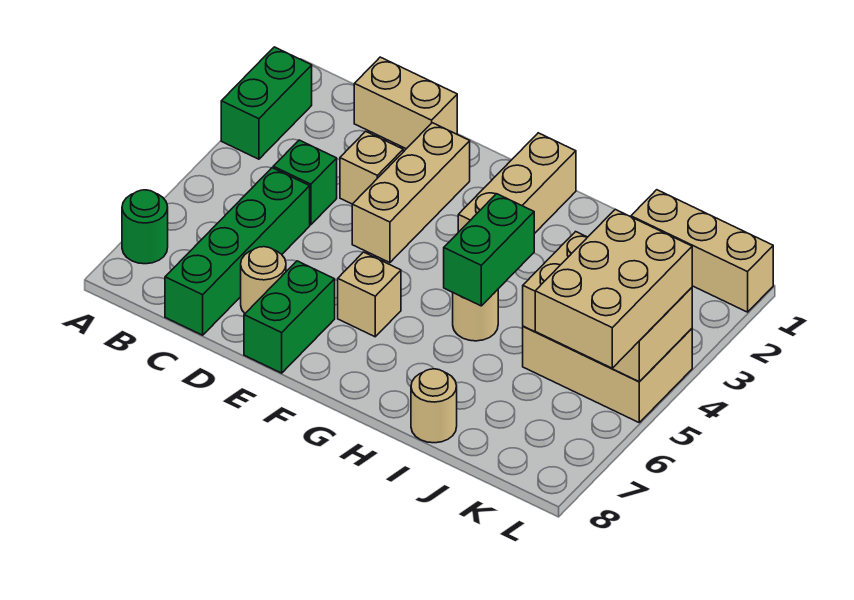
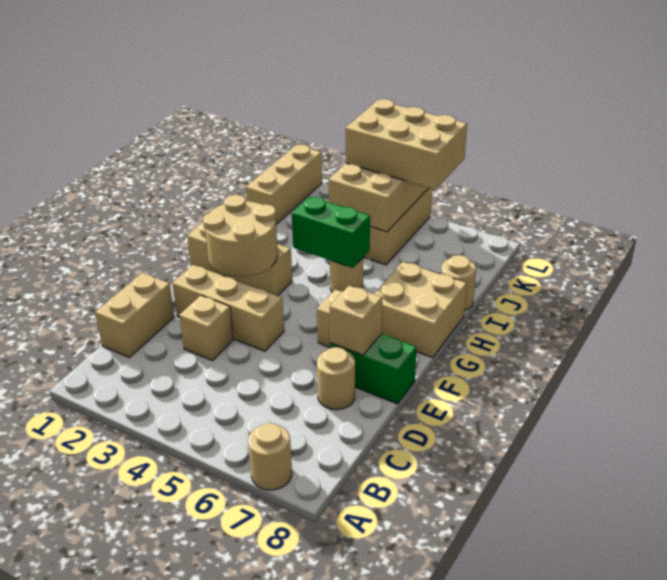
green 1x2 brick [221,47,312,159] -> none
green 1x1 round brick [122,190,168,264] -> tan 1x1 round brick [248,423,292,490]
green 1x1 brick [273,140,337,225] -> none
green 1x4 brick [165,168,310,335] -> none
none -> tan 1x1 brick [330,286,382,355]
none -> tan 2x2 round brick [203,195,278,277]
none -> tan 2x2 brick [374,262,467,358]

